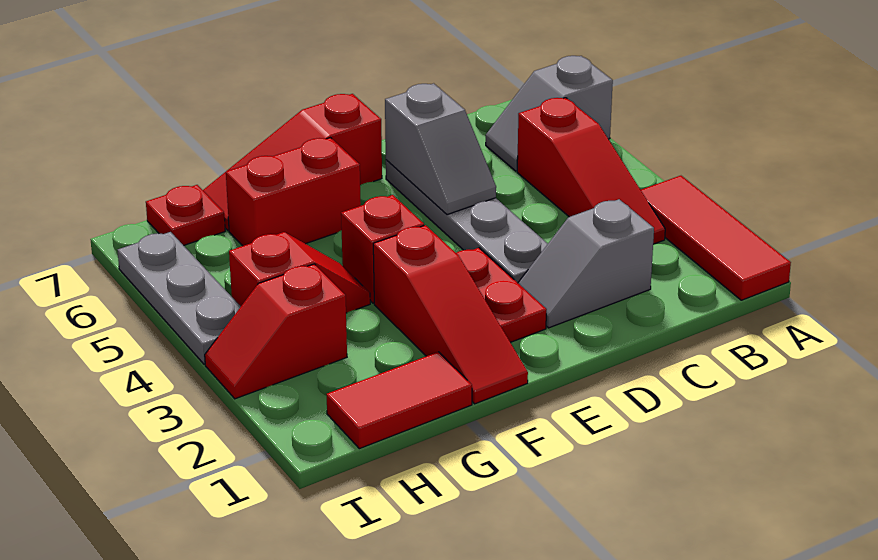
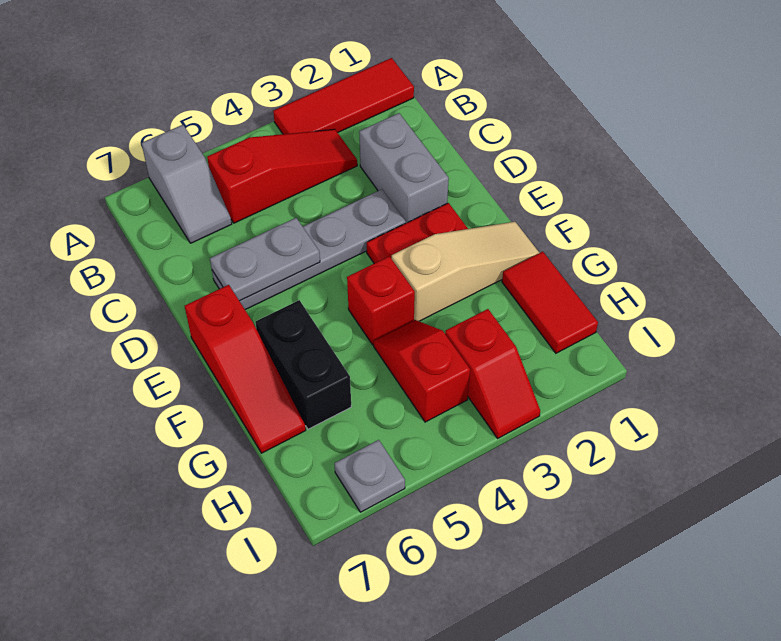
grey 1x2 slope [518,199,654,328] -> grey 1x2 brick [359,113,449,223]
grey 1x2 slope [385,83,496,215] -> grey 1x2 plate [210,218,320,301]
red 1x3 slope [373,225,528,404] -> tan 1x3 slope [392,222,539,321]
red 1x2 brick [226,138,361,246] -> black 1x2 brick [255,300,351,429]
red 1x1 plate [146,185,225,245] -> none
grey 1x3 plate [118,232,241,364] -> grey 1x1 plate [334,440,405,512]

